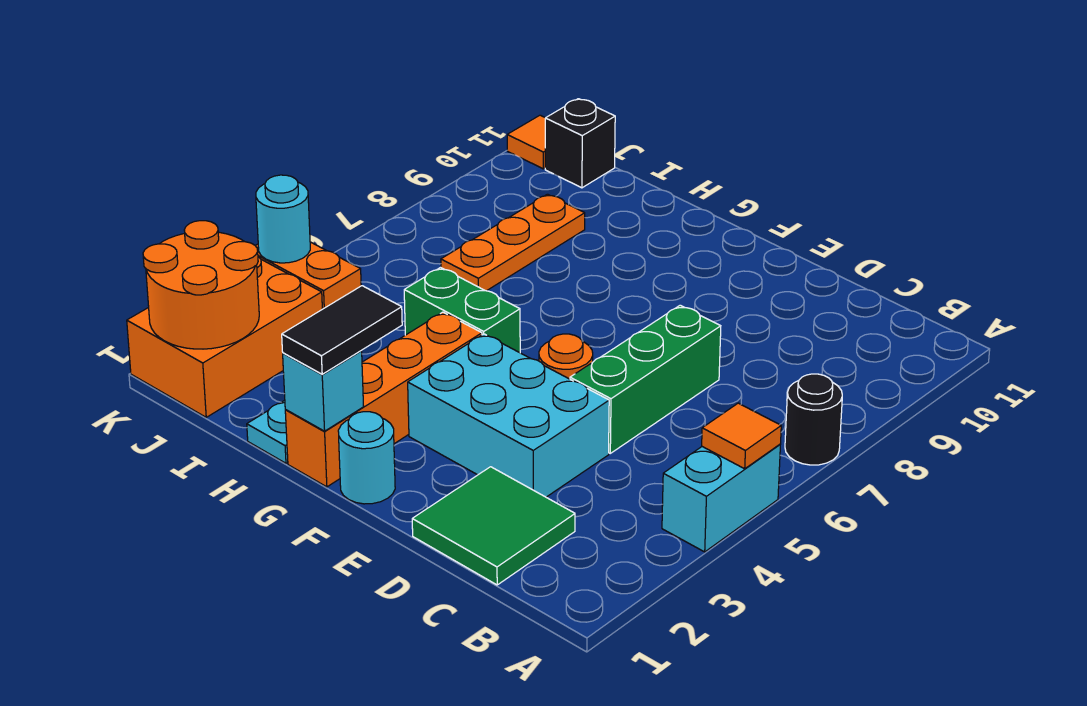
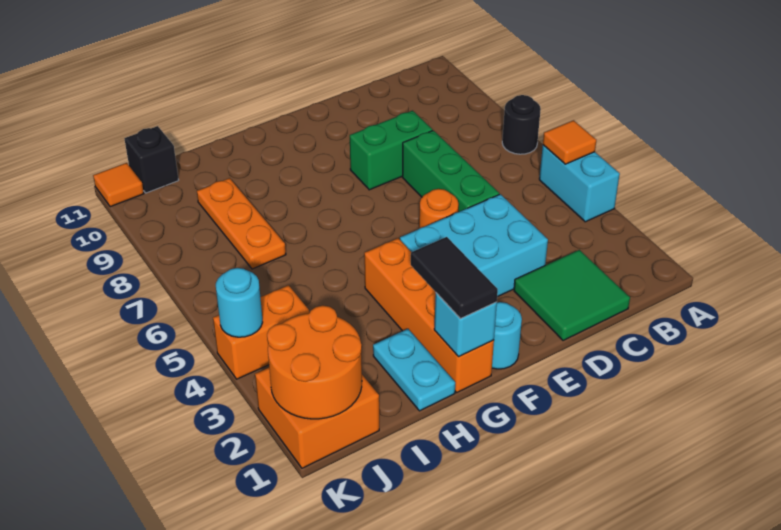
green 1x2 brick [404,268,520,353] -> green 1x2 brick moved to [350,111,432,190]
orange 2x3 brick [127,257,322,417] -> orange 2x2 brick [255,368,379,468]

